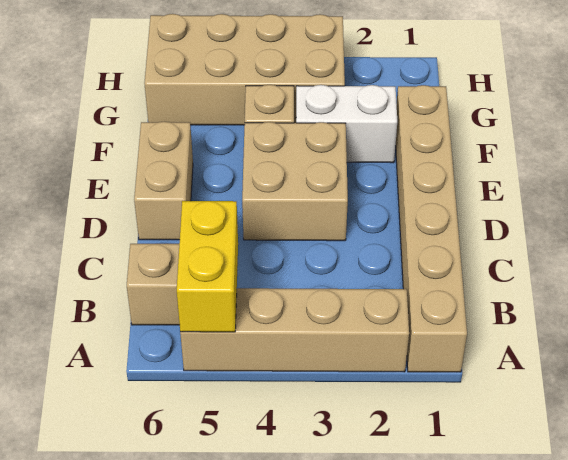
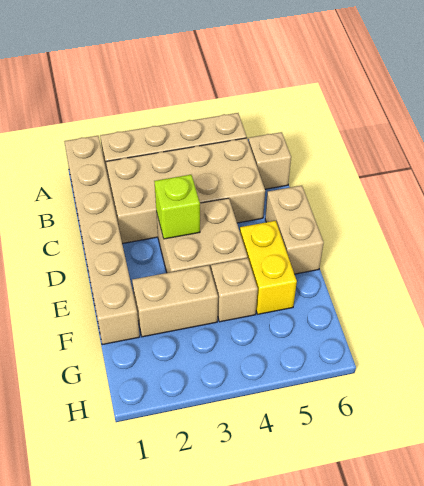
yellow 1x2 brick [177,201,238,332] -> yellow 1x2 brick moved to [240,221,297,314]
none -> lime 1x1 brick [154,175,200,239]
white 1x2 brick [296,85,397,163] -> tan 1x2 brick [132,265,218,337]
tan 2x4 brick [144,14,345,125] -> tan 2x4 brick moved to [106,138,265,244]

